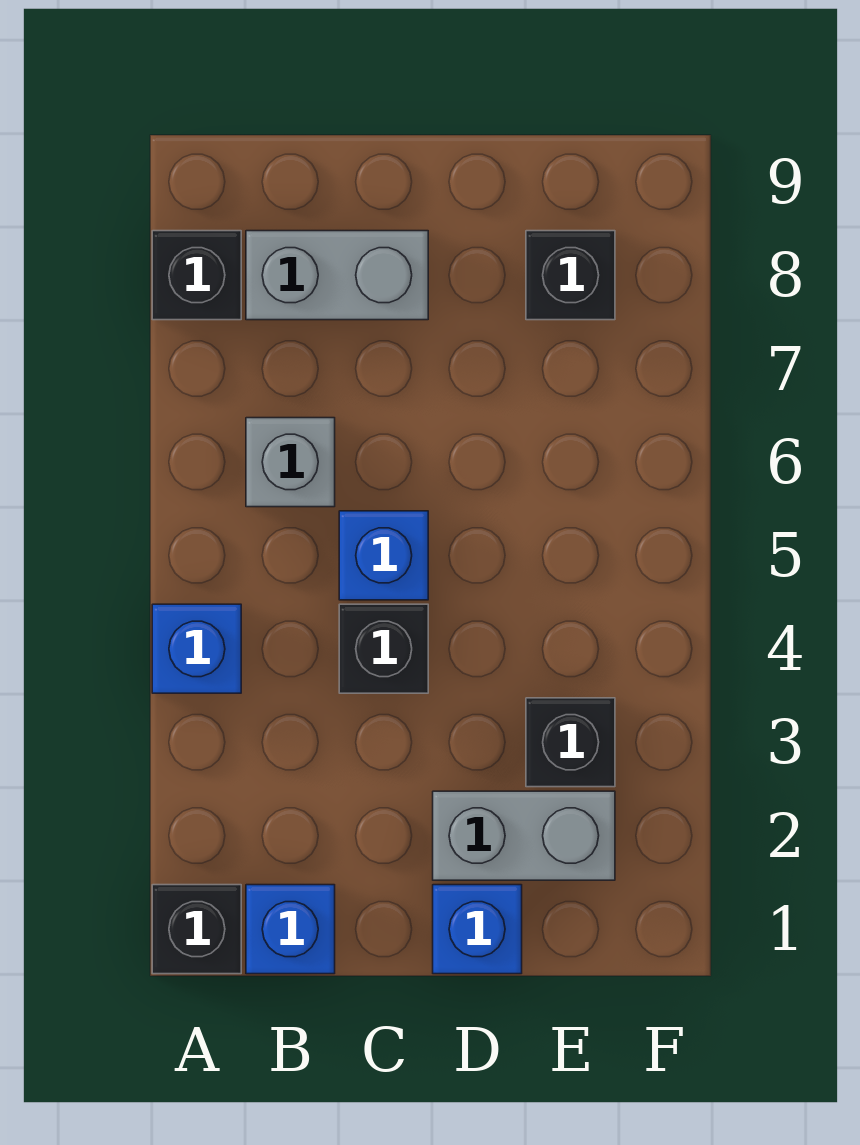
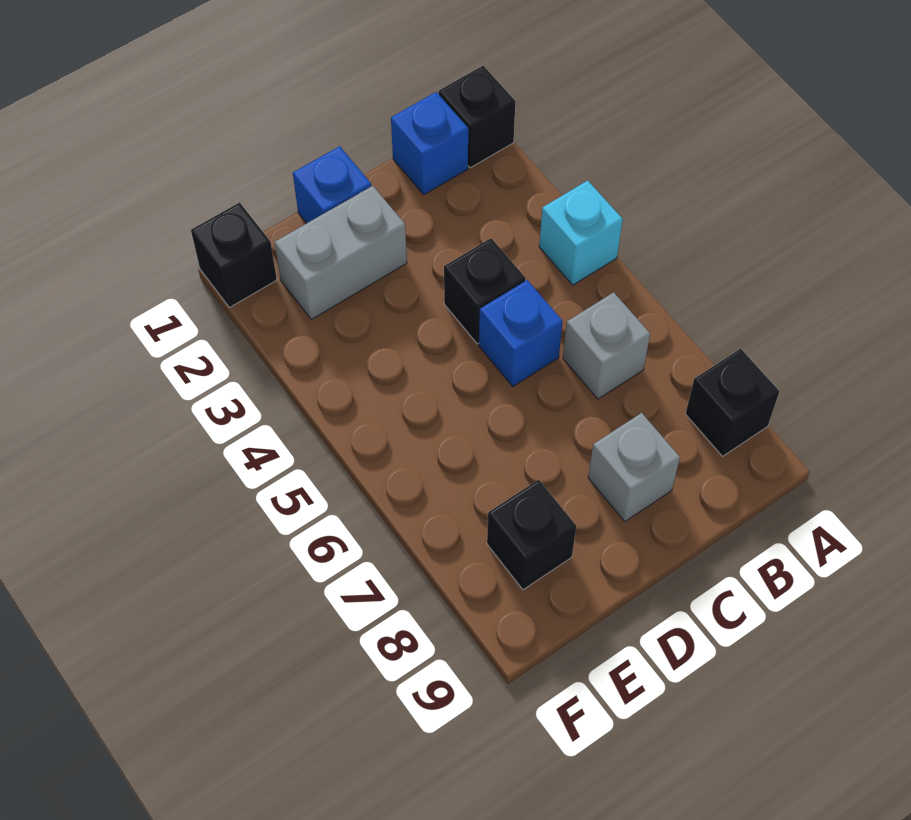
blue 1x1 brick [152,604,241,693] -> cyan 1x1 brick [539,181,623,285]
grey 1x2 brick [246,231,428,320] -> grey 1x1 brick [588,413,680,522]
black 1x1 brick [526,698,615,787] -> black 1x1 brick moved to [191,202,277,307]

